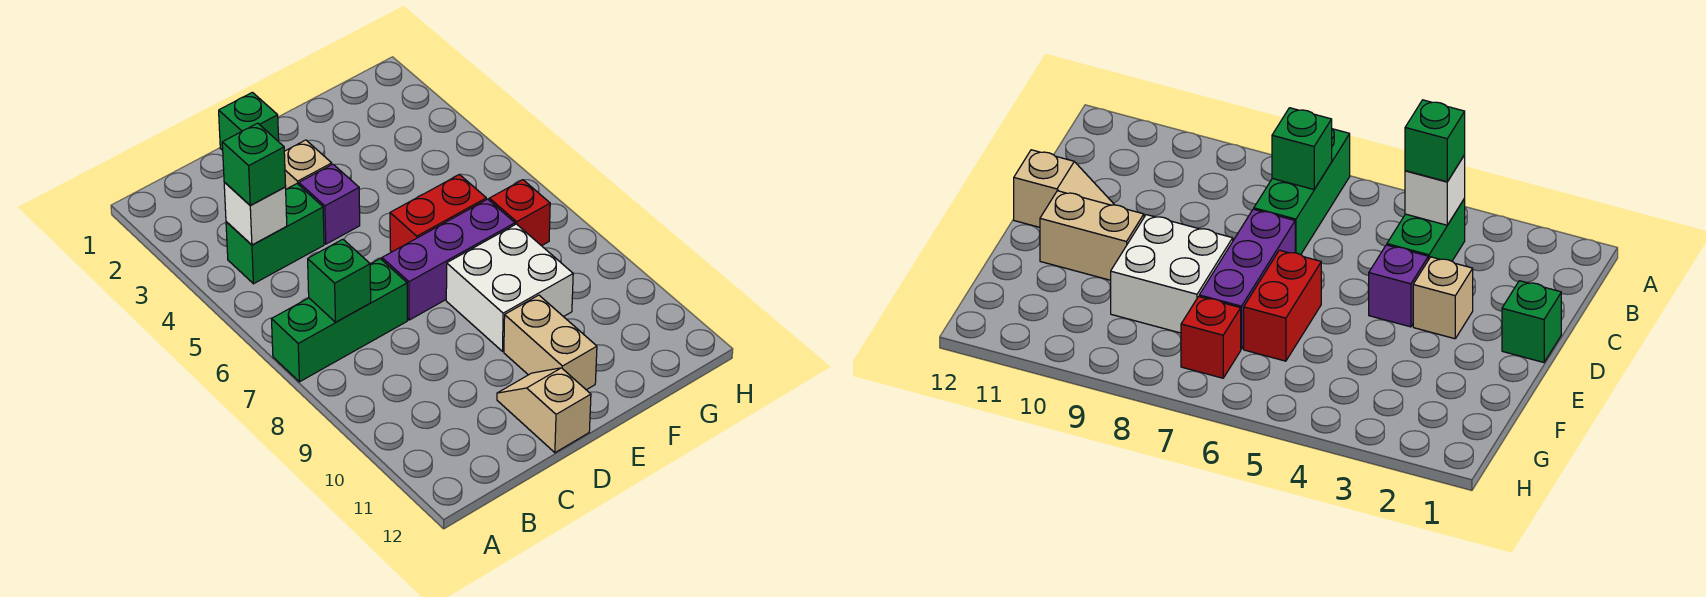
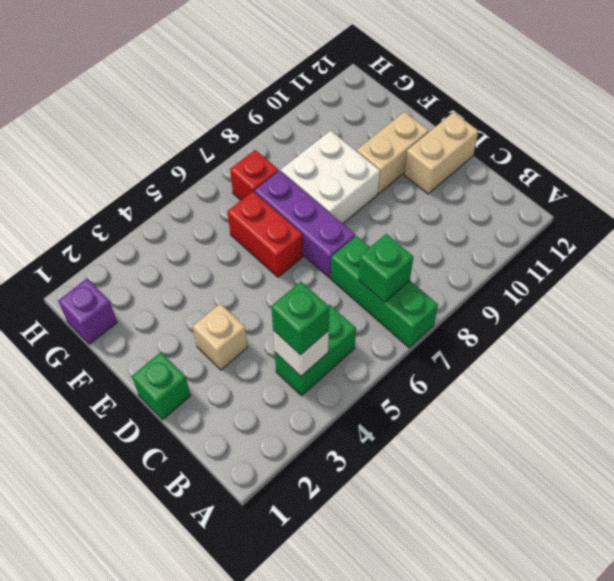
green 1x2 brick [226,184,324,284] -> green 1x2 brick turned to [275,305,356,396]
purple 1x1 brick [299,164,360,244] -> purple 1x1 brick moved to [58,279,117,344]
tan 1x2 slope [497,368,591,453] -> tan 1x2 brick [404,112,478,194]

